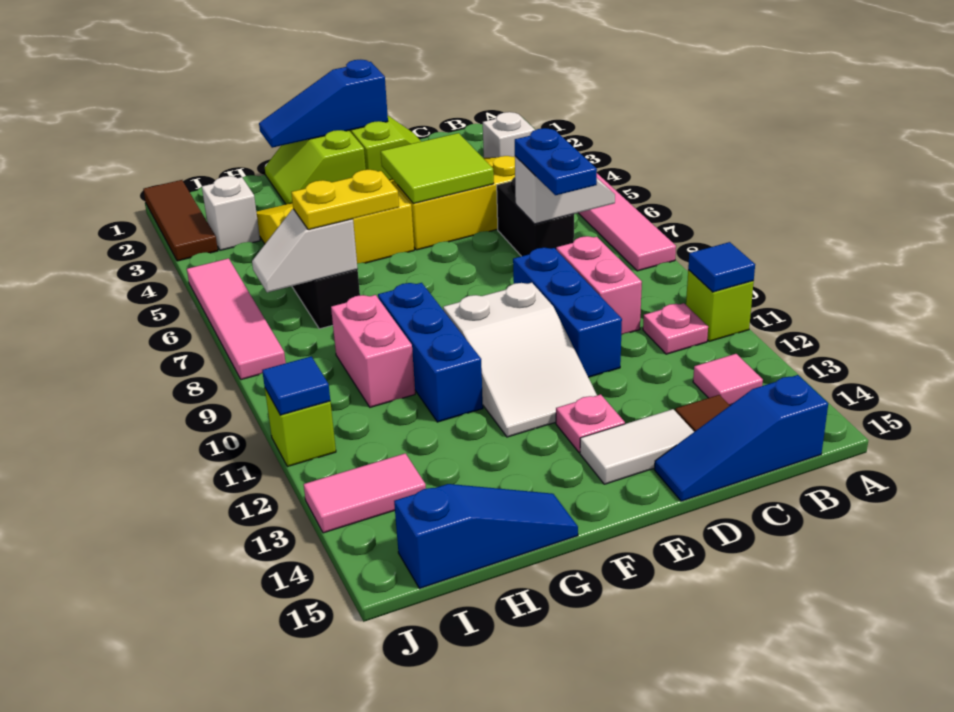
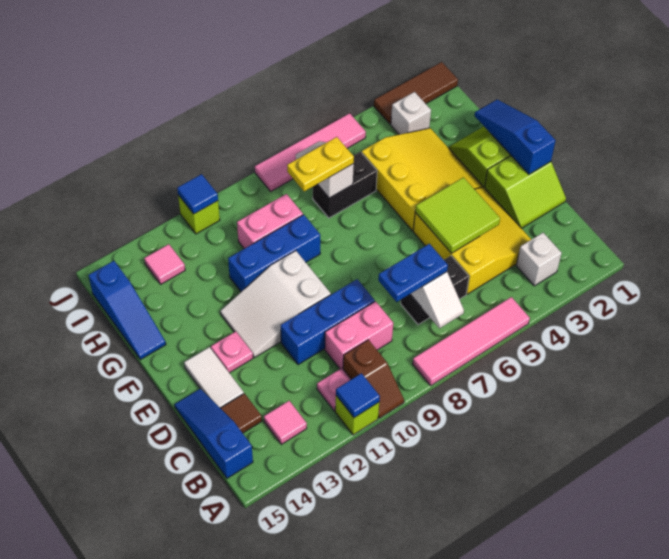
none -> brown 1x2 slope [343,340,404,418]
yellow 1x2 plate [291,170,399,230] -> yellow 1x2 plate turned to [287,137,354,191]
pink 1x2 tile [304,453,426,533] -> pink 1x1 tile [144,244,185,284]

